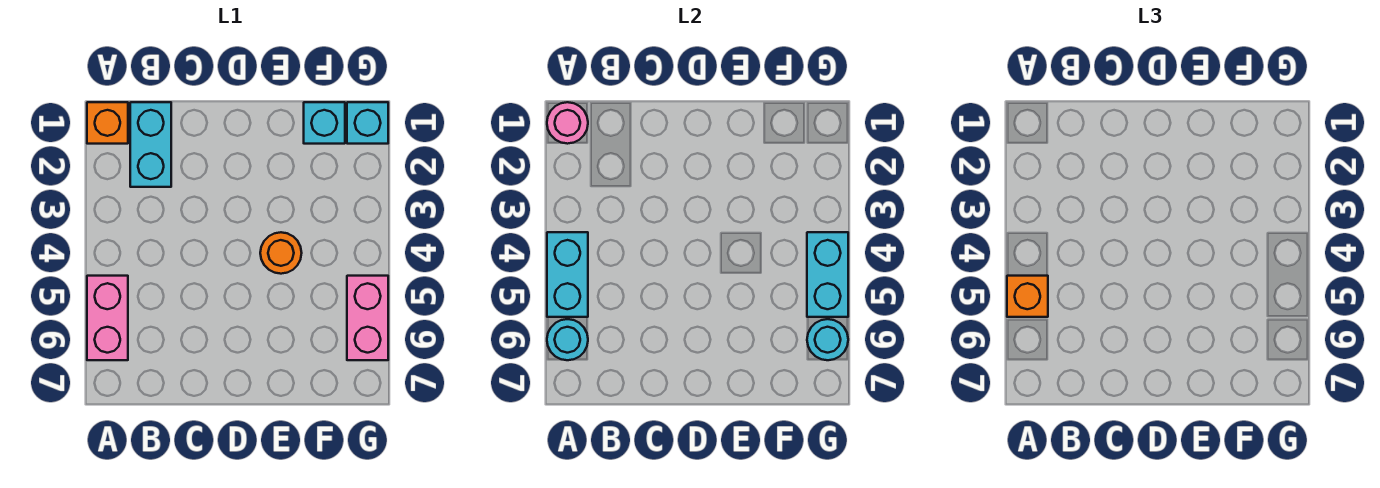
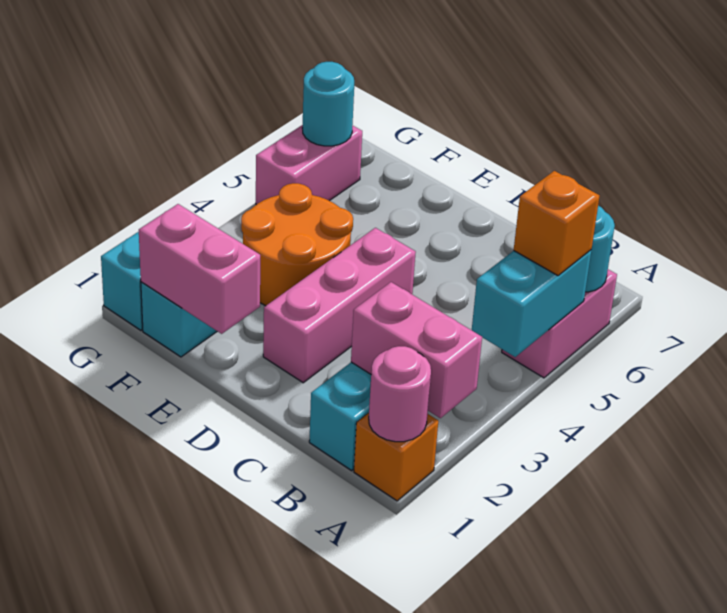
none -> pink 1x2 brick [351,282,482,418]
none -> pink 1x3 brick [263,228,416,383]
none -> pink 1x2 brick [139,204,260,334]
orange 1x1 round brick [260,232,302,274] -> orange 2x2 round brick [241,183,353,306]
cyan 1x2 brick [807,232,848,317] -> none

